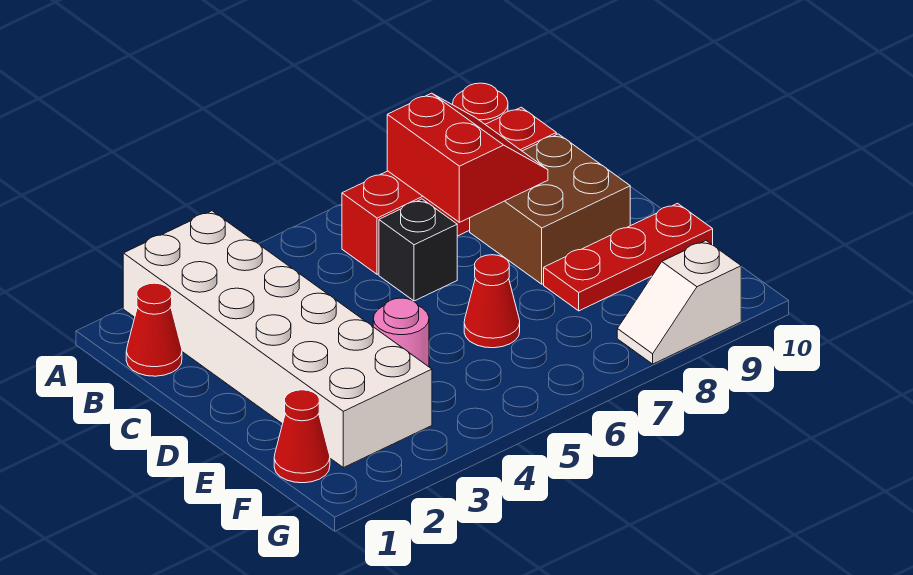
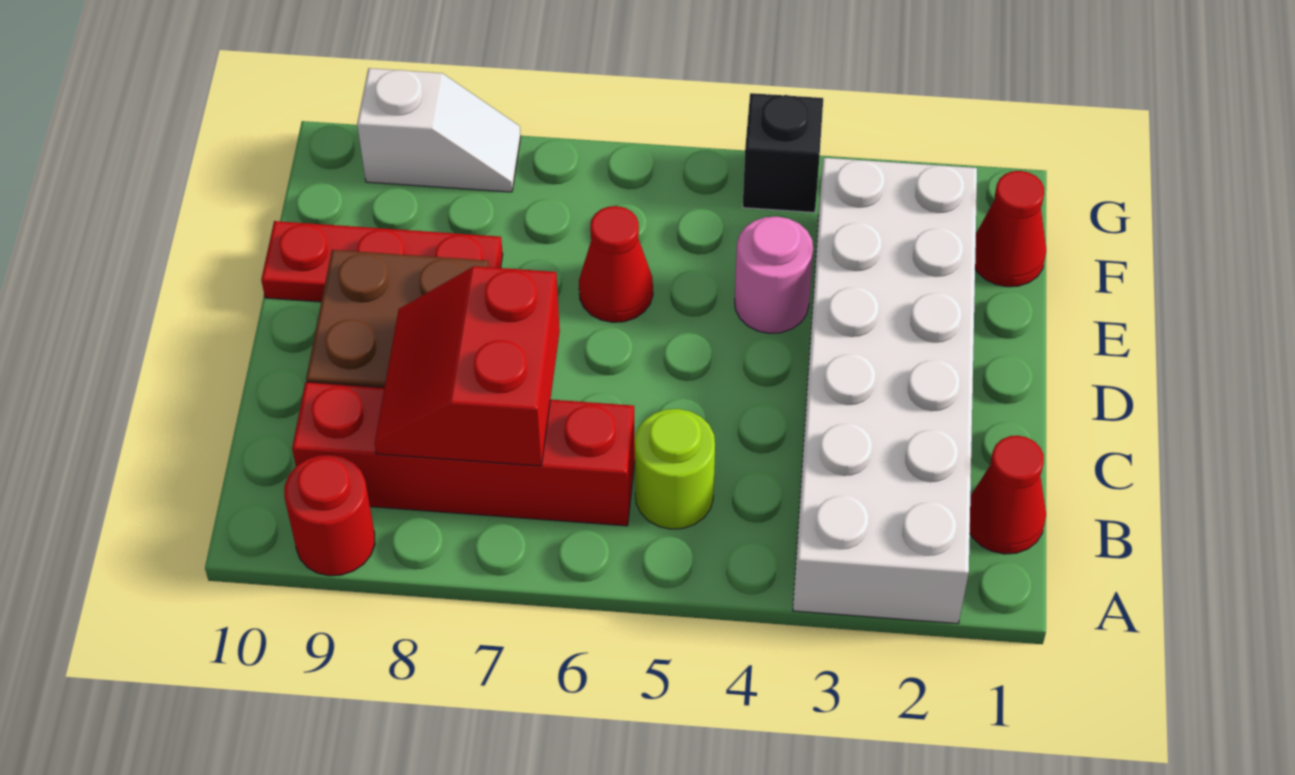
none -> lime 1x1 round brick [635,409,715,529]
black 1x1 brick [379,199,457,301] -> black 1x1 brick moved to [743,93,823,213]

